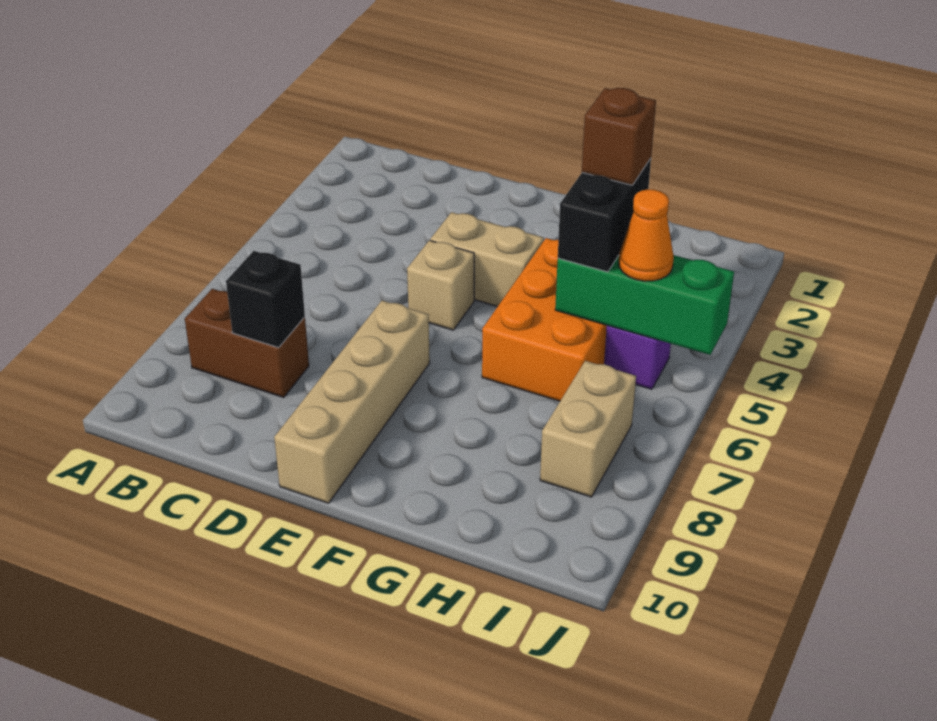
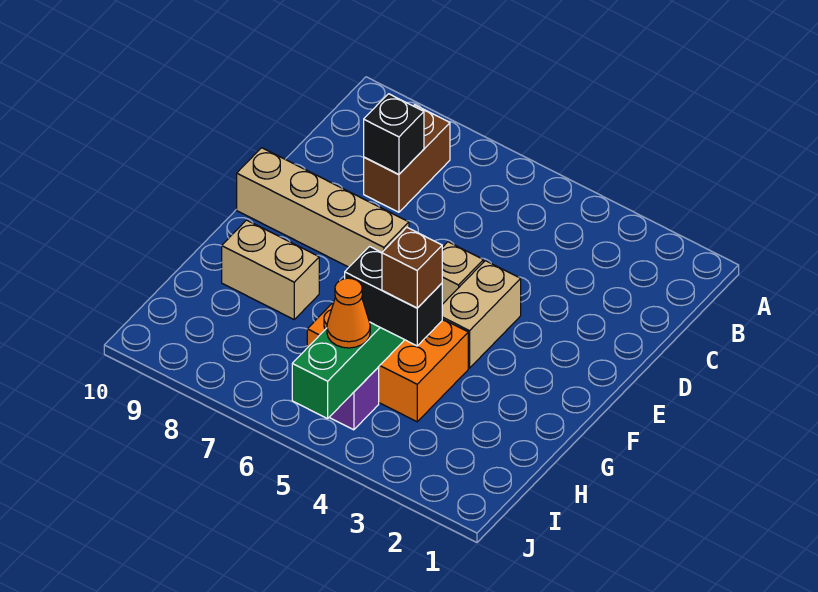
tan 1x2 brick [540,361,636,497] -> tan 1x2 brick moved to [222,220,319,319]

